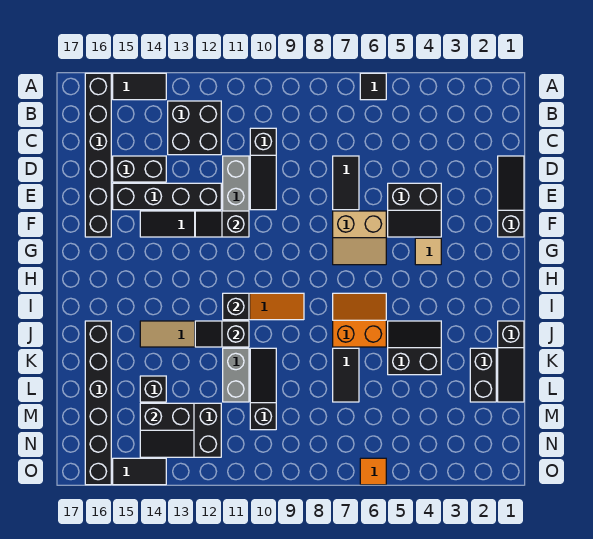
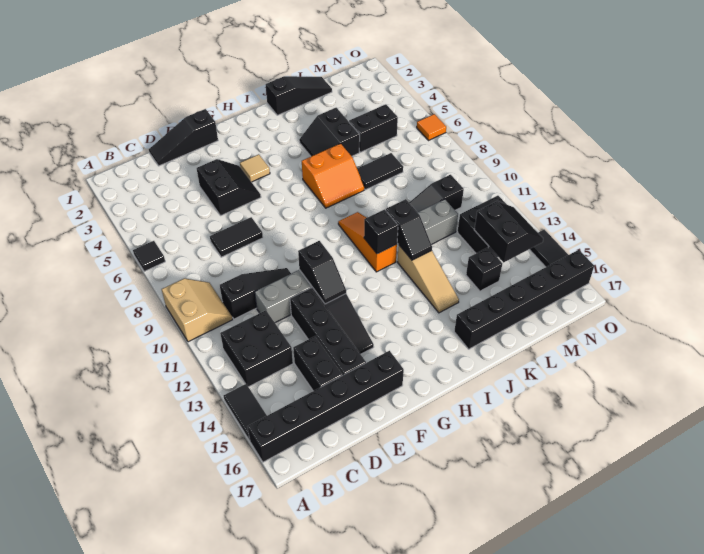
tan 2x2 slope [333,211,386,265] -> tan 2x2 slope moved to [162,278,233,342]
orange 2x2 slope [333,293,386,347] -> orange 2x2 slope turned to [302,144,364,208]
black 1x2 brick [470,348,496,402] -> black 1x2 brick moved to [349,104,398,152]

